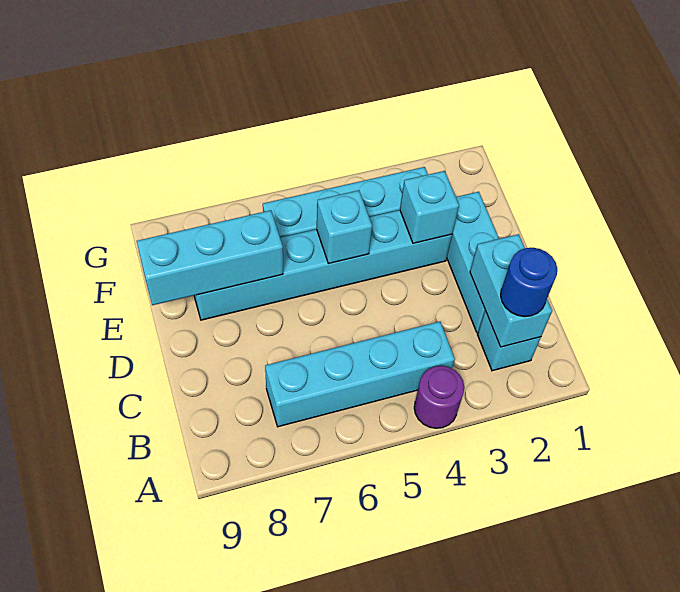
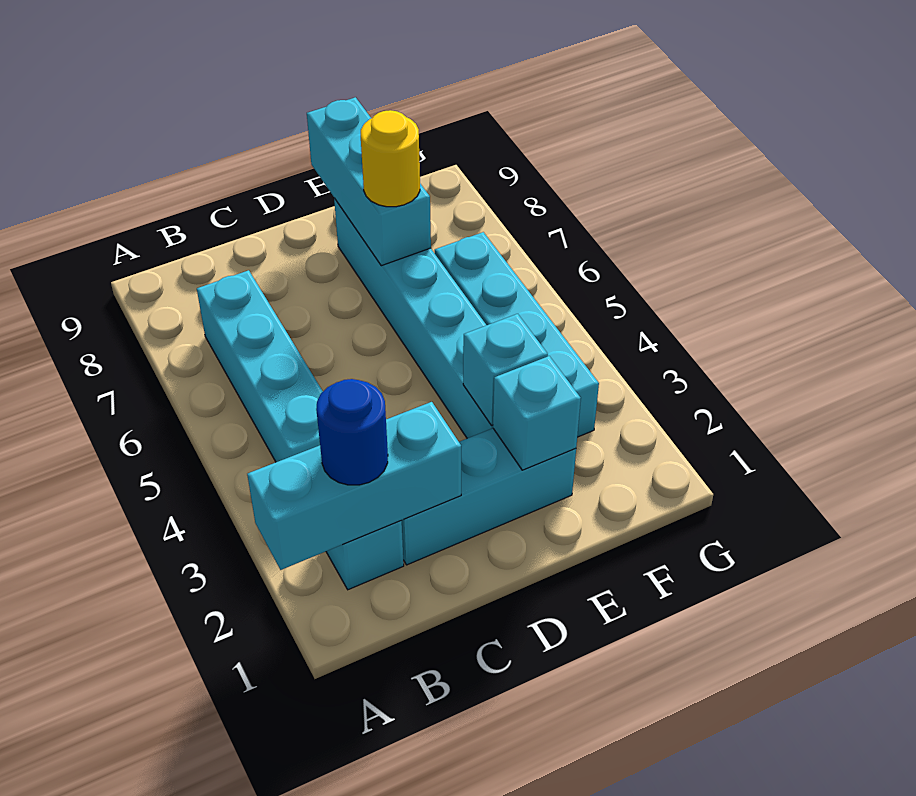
purple 1x1 round brick [414,366,464,428] -> none
cyan 1x2 brick [470,234,552,347] -> cyan 1x3 brick [247,402,461,570]
cyan 1x1 brick [317,190,372,264] -> cyan 1x1 brick moved to [493,356,581,470]
none -> yellow 1x1 round brick [361,110,420,207]

